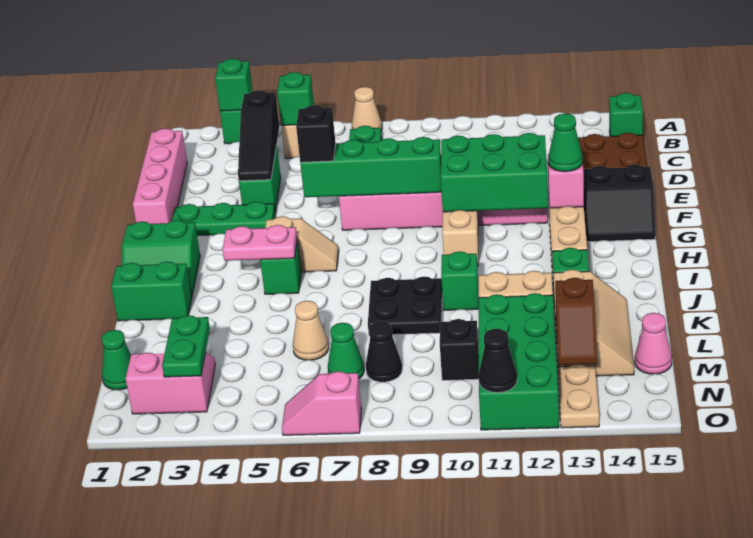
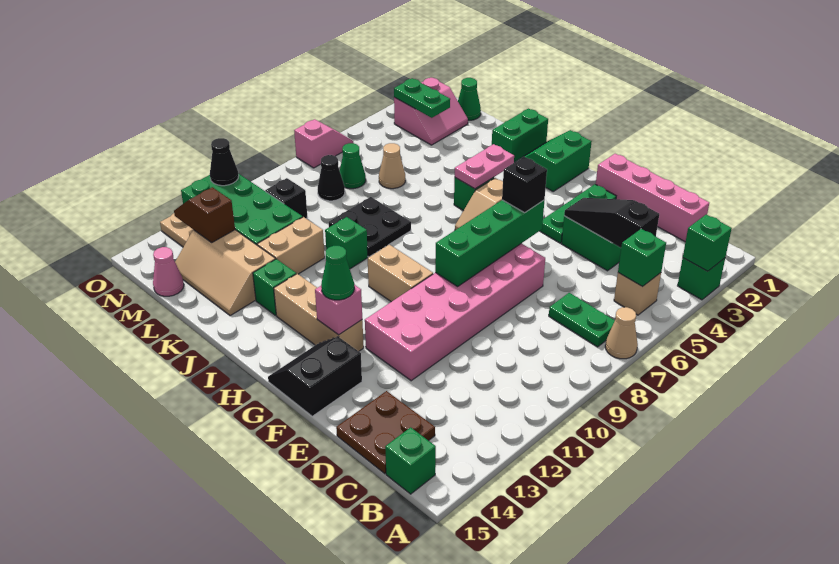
green 2x3 brick [441,133,548,212] -> none

